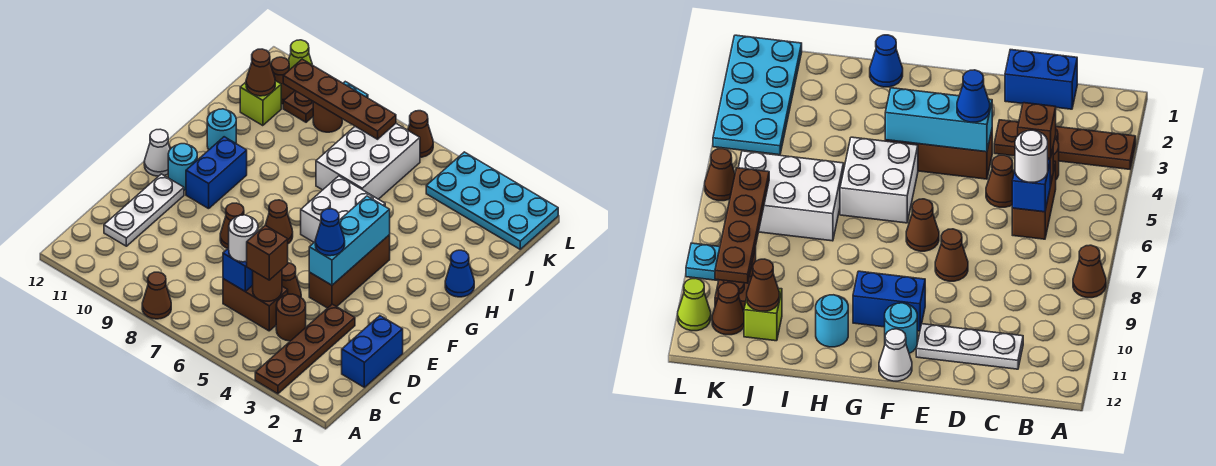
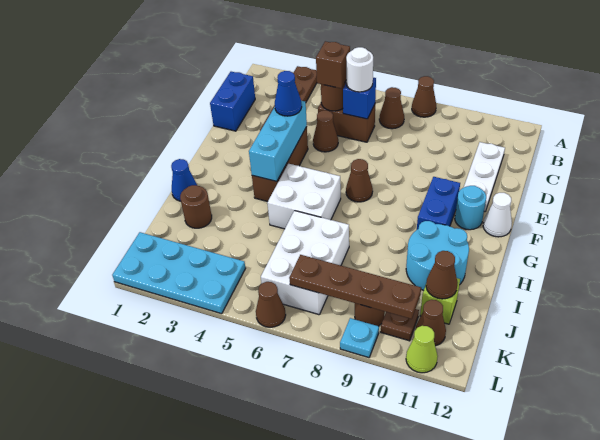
brown 1x1 round brick [276,294,306,341] -> brown 1x1 round brick moved to [180,185,212,228]
brown 1x1 cone [220,203,244,248] -> brown 1x1 cone moved to [379,87,404,129]
cyan 1x1 round brick [207,109,236,149] -> cyan 2x2 round brick [406,221,469,291]

